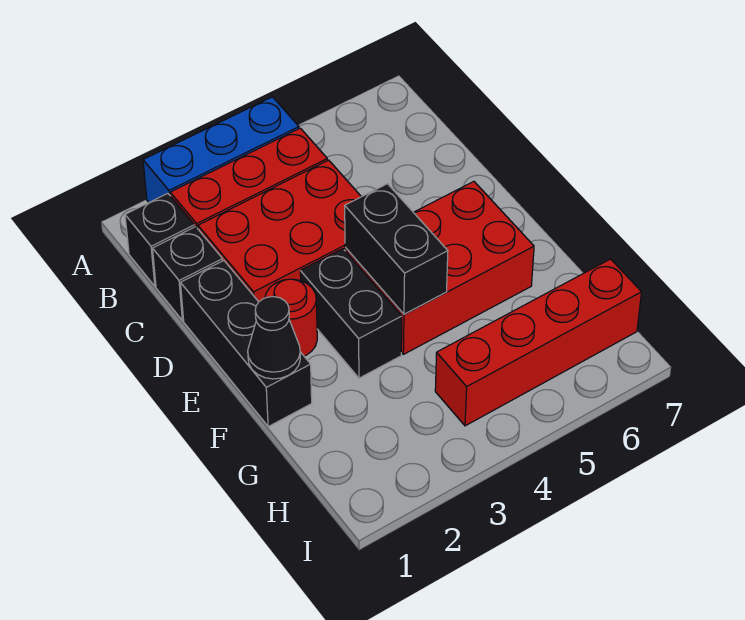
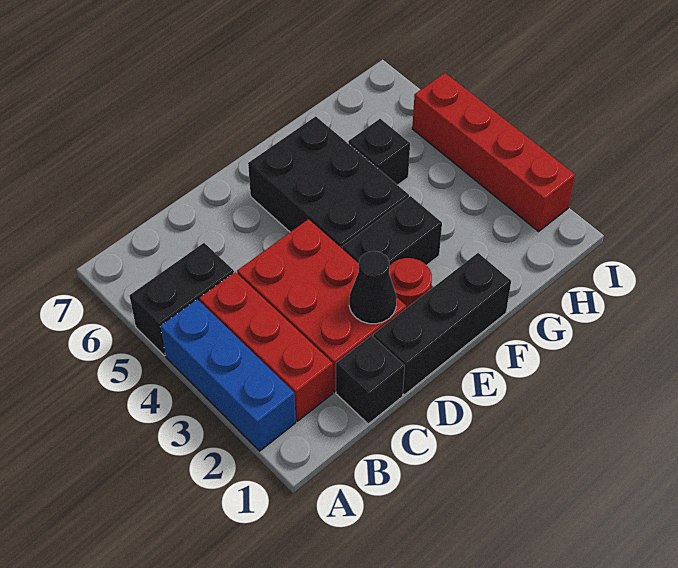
black 1x1 brick [125,194,195,286] -> black 1x1 brick moved to [348,119,410,185]
red 2x3 brick [345,182,534,354] -> black 2x3 brick [248,116,409,248]
black 1x2 brick [345,184,448,314] -> black 1x2 brick moved to [129,243,234,356]
black 1x1 cone [248,297,300,379] -> black 1x1 cone moved to [349,251,397,324]
red 1x4 brick [435,259,642,426] -> red 1x4 brick moved to [412,73,575,231]

